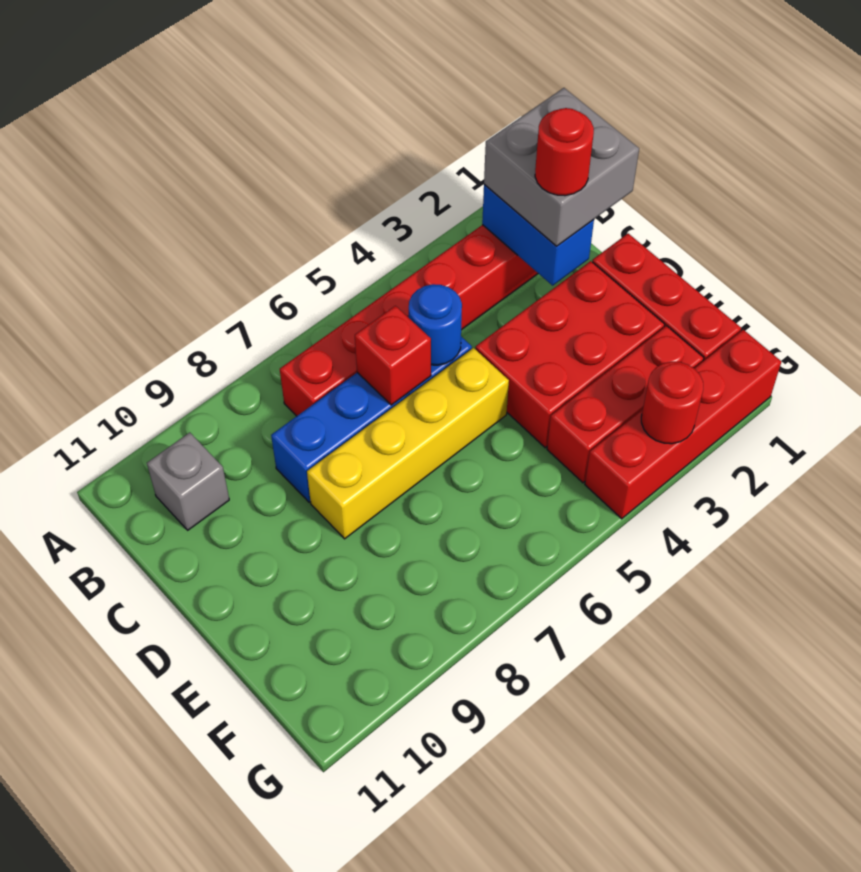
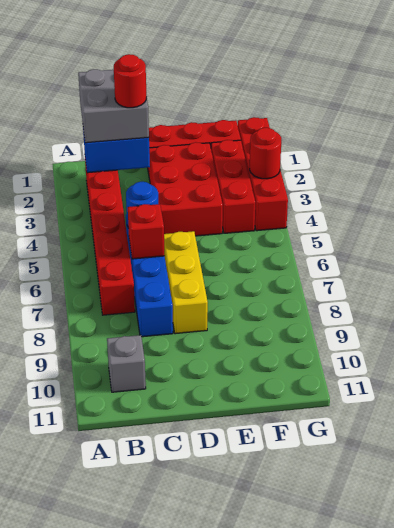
yellow 1x4 brick [307,348,509,539] -> yellow 1x3 brick [164,231,208,334]

